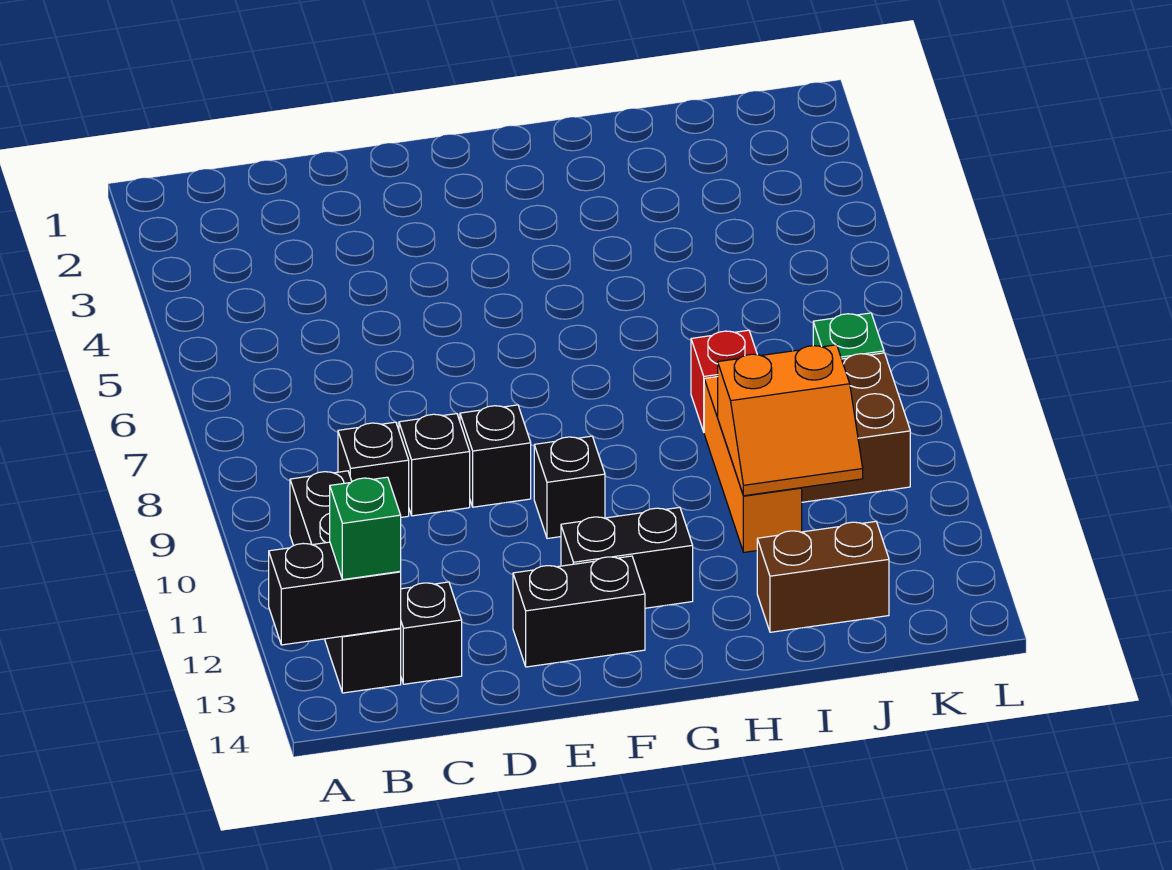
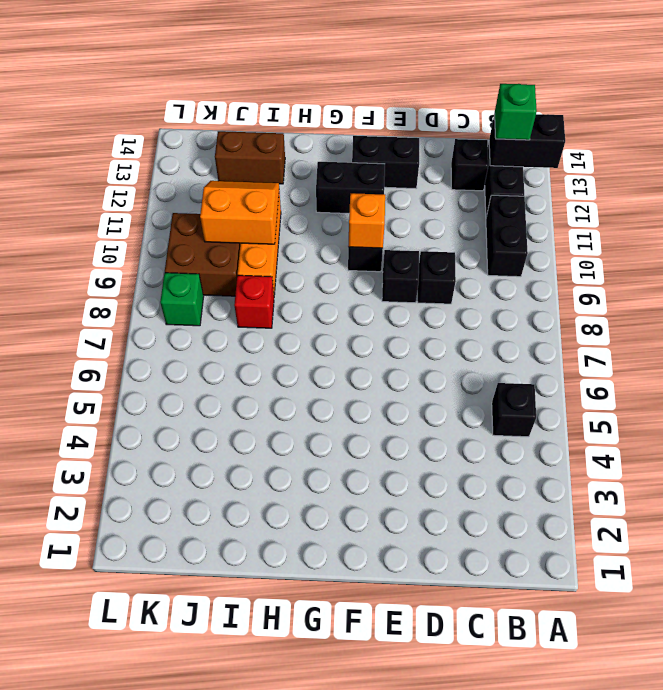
black 1x1 brick [338,422,409,517] -> black 1x1 brick moved to [492,383,536,437]
none -> orange 1x1 brick [348,193,385,248]

